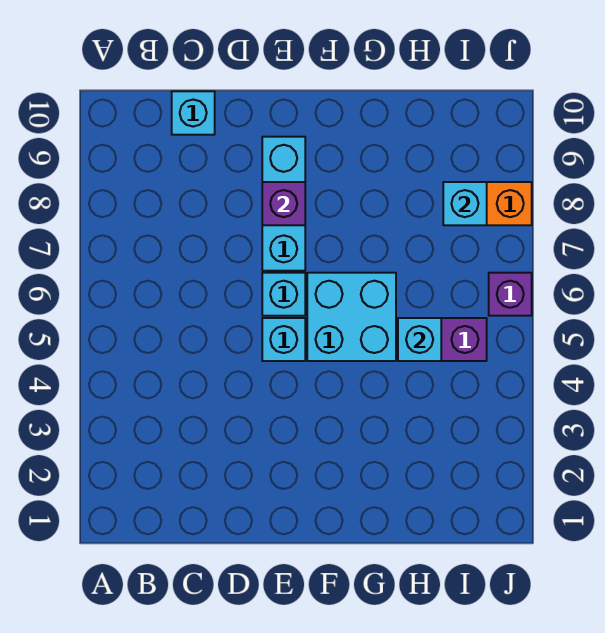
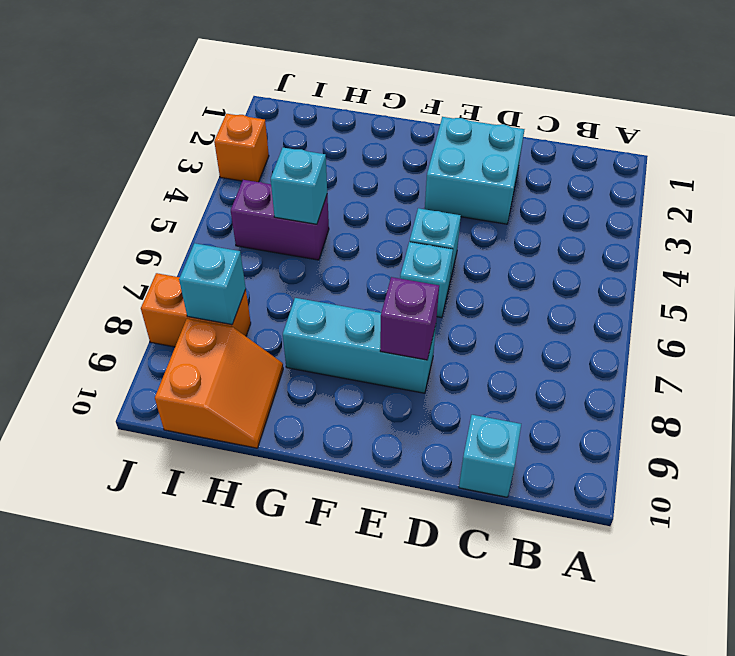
cyan 1x3 brick [262,137,305,271] -> cyan 1x3 brick turned to [283,298,436,393]
cyan 2x2 brick [307,273,396,361] -> cyan 2x2 brick moved to [425,117,525,224]
none -> orange 2x2 slope [155,319,283,448]
none -> orange 1x1 brick [214,114,269,182]
purple 1x1 brick [489,273,532,316] -> none

